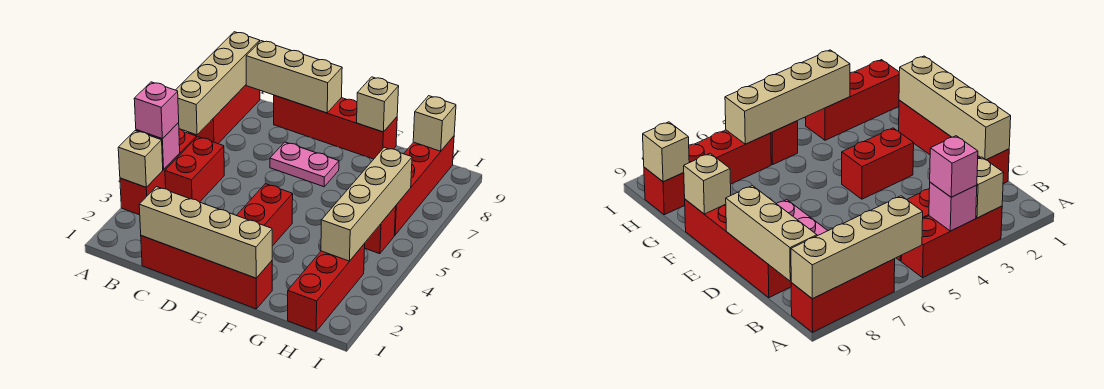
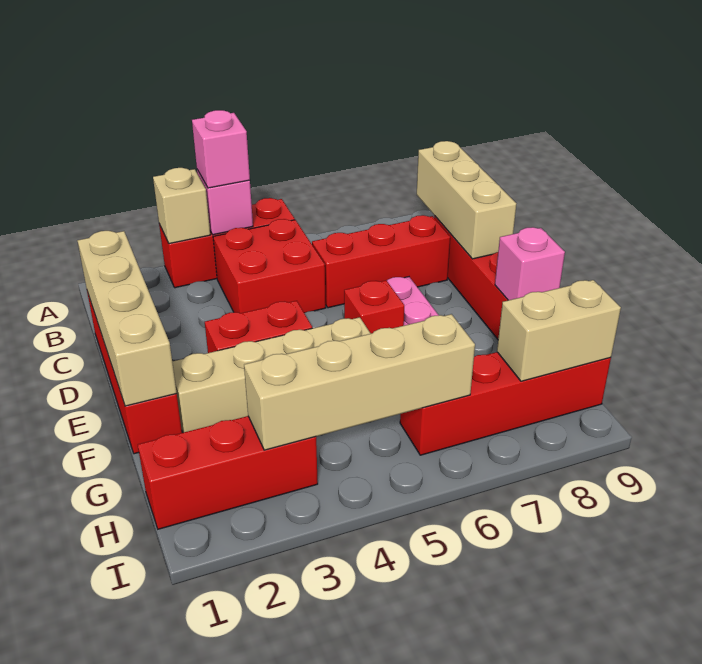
tan 1x4 brick [176,32,260,135] -> tan 1x4 brick moved to [172,317,371,433]
red 1x3 brick [188,85,260,144] -> red 1x3 brick moved to [312,215,450,308]
red 1x2 brick [165,137,224,202] -> red 2x2 brick [213,219,326,313]
tan 1x1 brick [357,77,399,132] -> pink 1x1 brick [495,227,565,300]
red 1x1 brick [364,206,396,254] -> red 1x1 brick moved to [344,281,404,333]
tan 1x1 brick [413,96,456,151] -> tan 1x2 brick [497,280,621,381]

